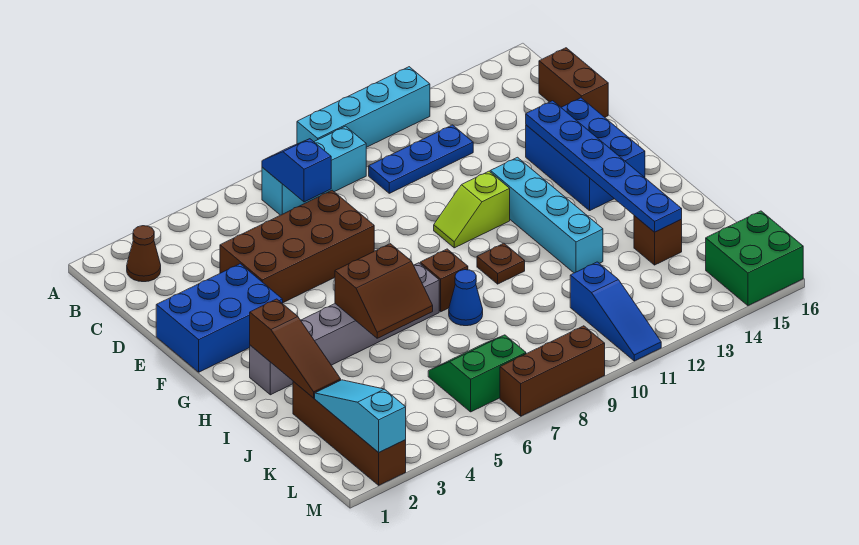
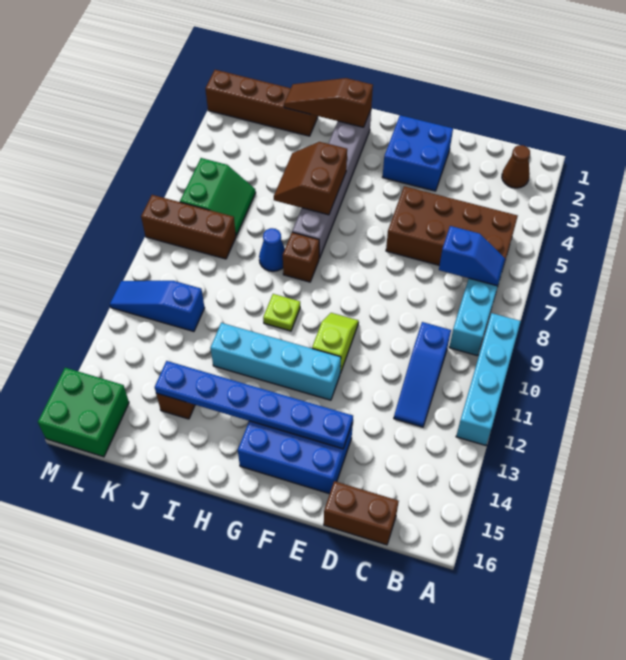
blue 1x3 plate [369,125,473,193] -> blue 1x3 slope [394,322,451,427]
brown 2x4 brick [220,190,374,303] -> brown 2x4 brick turned to [386,186,518,270]
blue 2x3 brick [156,264,283,372] -> blue 2x2 brick [383,115,453,191]
brown 1x1 plate [477,243,525,284] -> lime 1x1 plate [263,294,300,331]
cyan 1x3 slope [315,380,406,453] -> none
brown 1x3 brick [500,326,605,416] -> brown 1x3 brick turned to [141,195,236,259]

